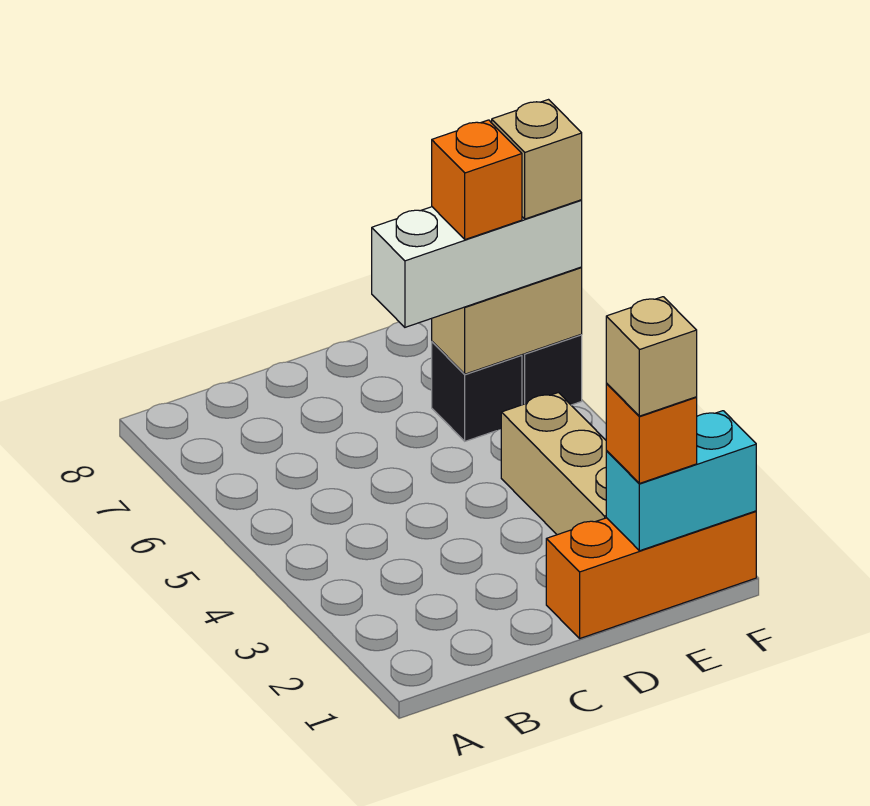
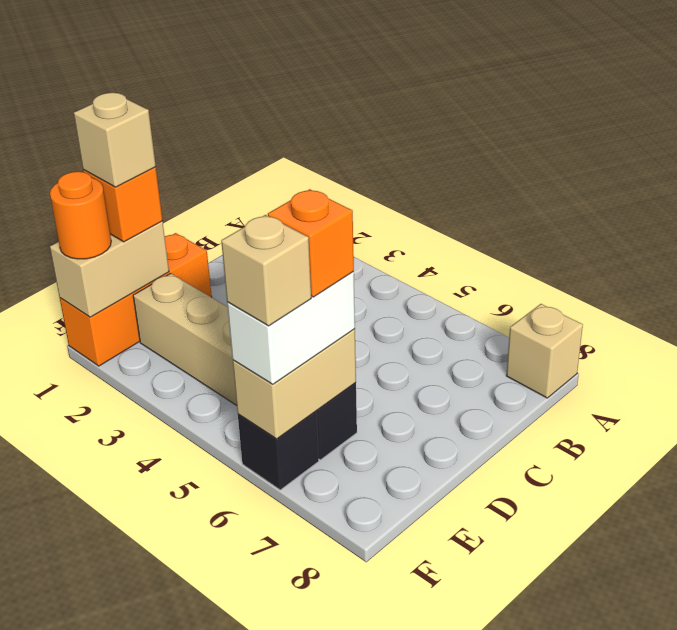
none -> tan 1x1 brick [506,304,583,398]
white 1x3 brick [372,200,582,327] -> white 1x2 brick [227,272,355,384]
cyan 1x2 brick [606,411,756,551] -> tan 1x2 brick [50,221,169,317]
none -> orange 1x1 round brick [50,172,111,259]

